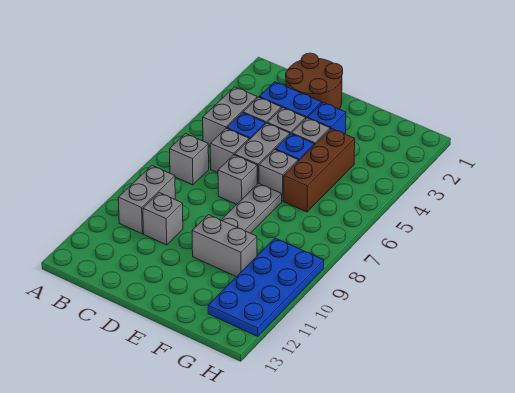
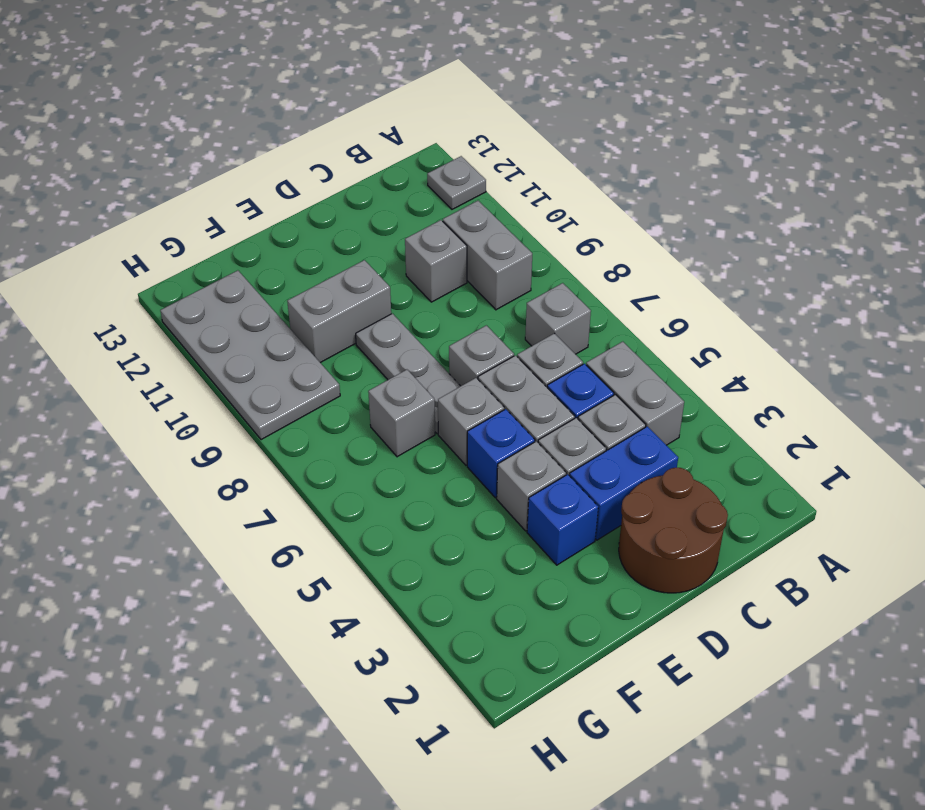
none -> grey 1x1 plate [427,156,486,209]
brown 1x3 brick [284,129,355,212] -> none
none -> grey 1x1 brick [368,370,435,457]
blue 2x4 plate [208,238,324,336] -> grey 2x4 plate [160,270,340,440]

